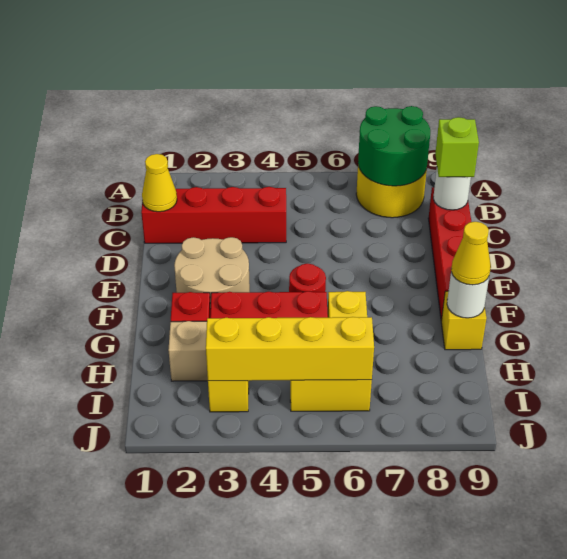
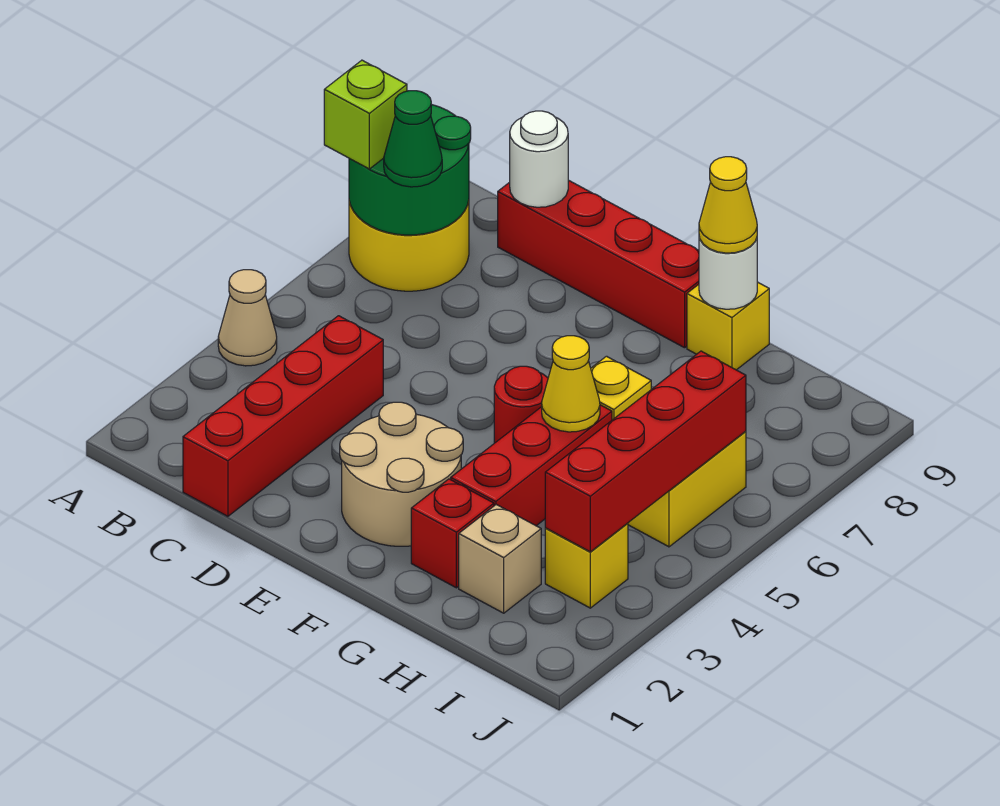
none -> tan 1x1 cone [218,270,277,366]
none -> green 1x1 cone [384,91,442,187]
yellow 1x1 cone [142,154,177,212] -> yellow 1x1 cone moved to [542,336,600,432]
lime 1x1 brick [435,117,479,177] -> lime 1x1 brick moved to [324,60,407,169]
yellow 1x4 brick [206,317,374,381] -> red 1x4 brick [545,351,746,552]

